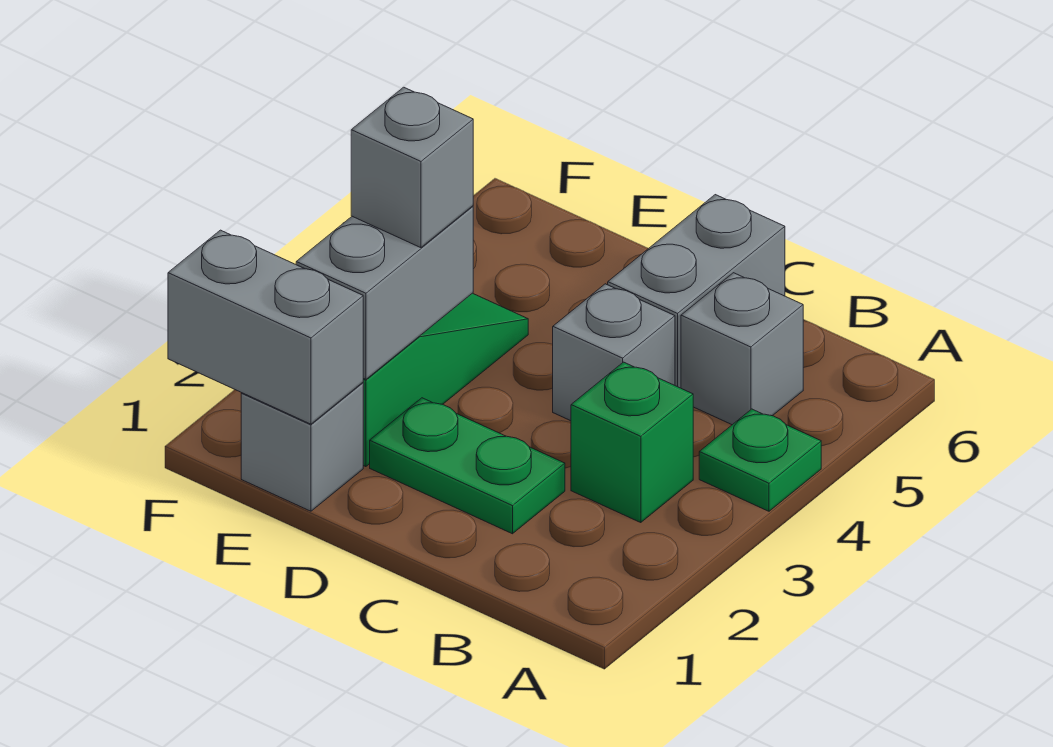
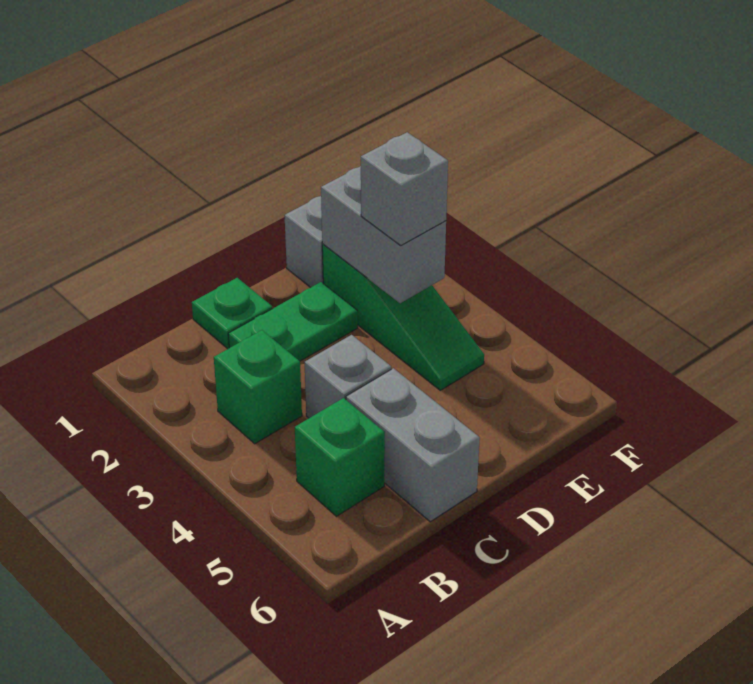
green 1x1 plate [699,409,821,511] -> green 1x1 plate moved to [192,278,273,349]
grey 1x1 brick [681,273,803,425] -> green 1x1 brick [295,398,385,516]
grey 1x2 brick [168,230,363,424] -> none

